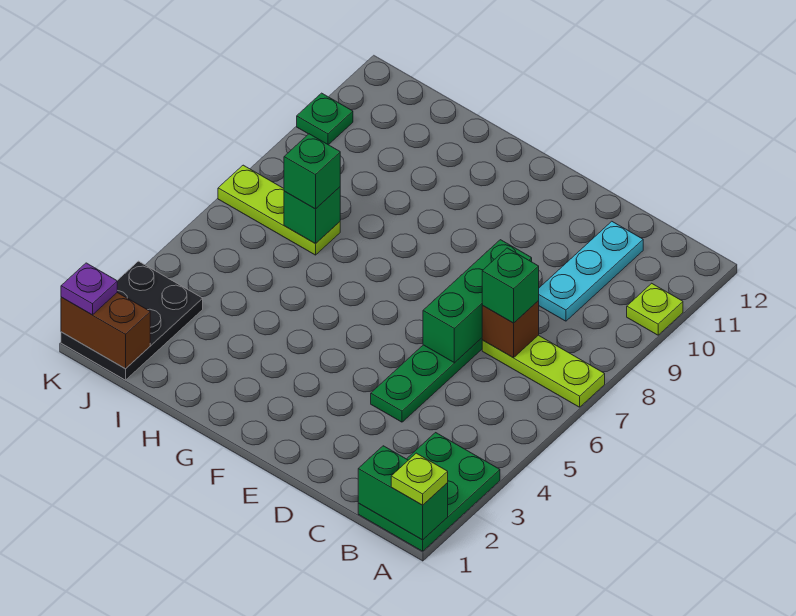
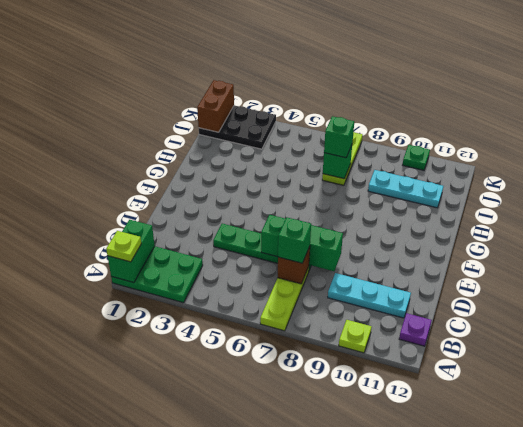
none -> cyan 1x3 plate [368,170,443,208]
purple 1x1 plate [61,263,117,315] -> purple 1x1 plate moved to [399,313,432,346]

